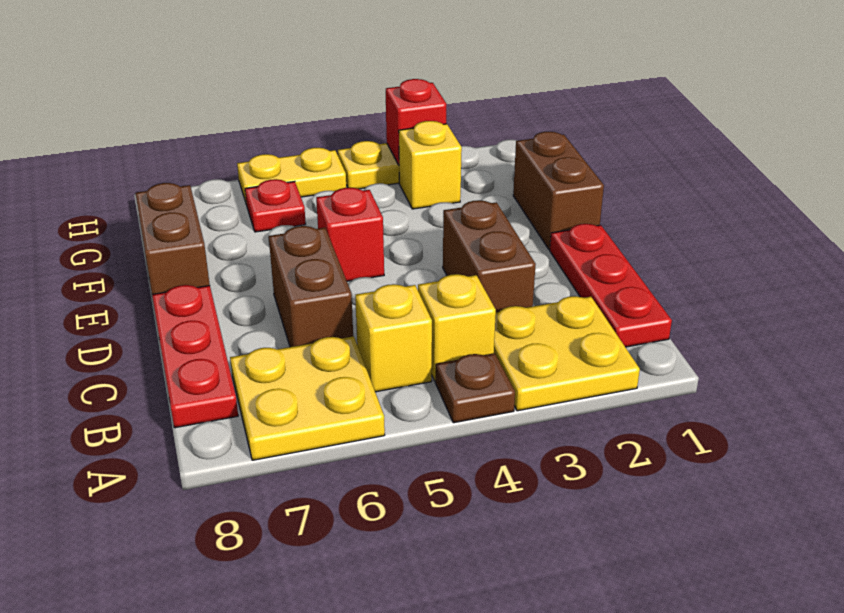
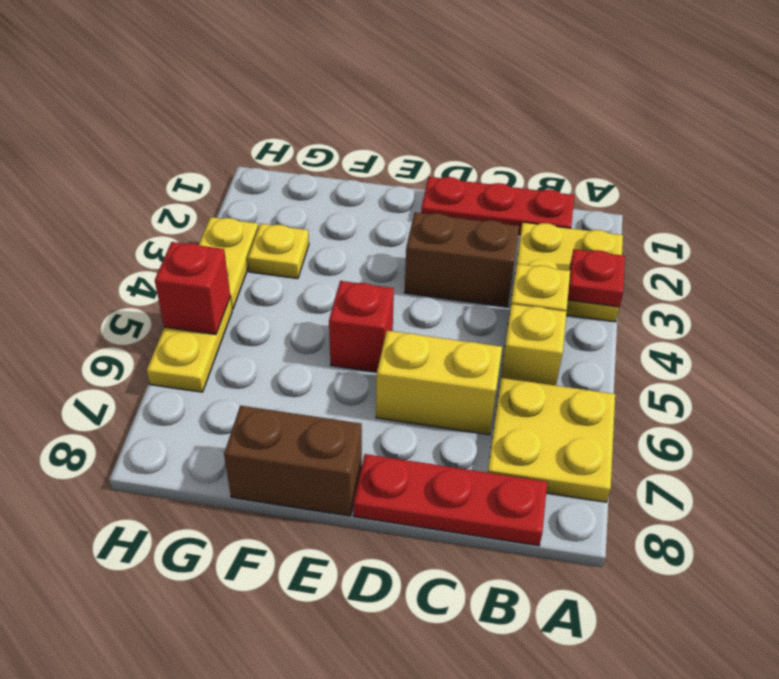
brown 1x1 plate [435,353,515,423] -> none
brown 1x2 brick [269,226,353,347] -> yellow 1x2 brick [376,331,502,435]
brown 1x2 brick [513,132,604,250] -> none
yellow 1x1 brick [399,121,462,209] -> yellow 1x1 plate [248,224,309,279]
red 1x1 plate [245,179,306,232] -> red 1x1 plate moved to [568,249,625,307]
red 1x1 brick [386,79,446,165] -> red 1x1 brick moved to [155,242,230,334]

